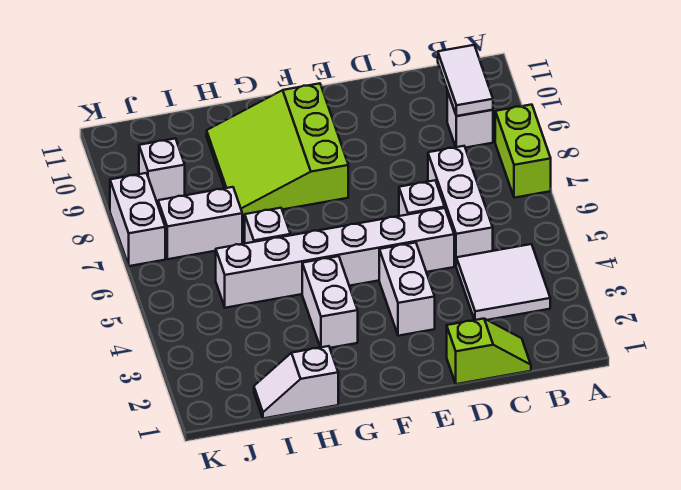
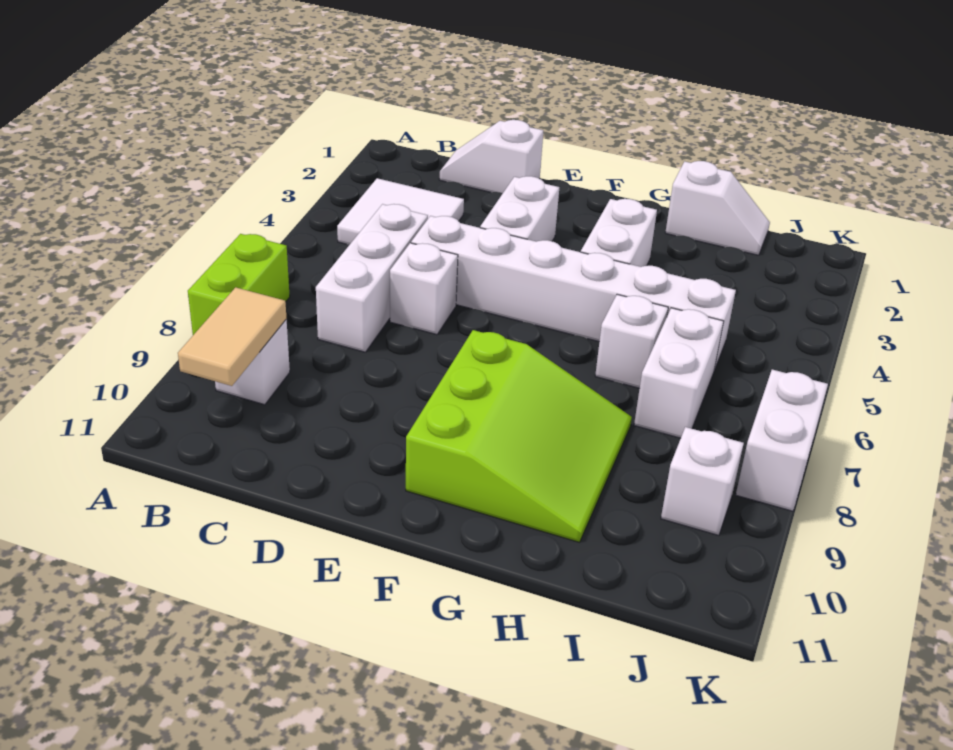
white 1x2 tile [438,45,493,116] -> tan 1x2 tile [178,287,287,386]
lime 1x2 slope [447,319,531,384] -> white 1x2 slope [439,120,543,193]
white 1x2 brick [158,187,242,259] -> white 1x2 brick turned to [634,308,724,438]

